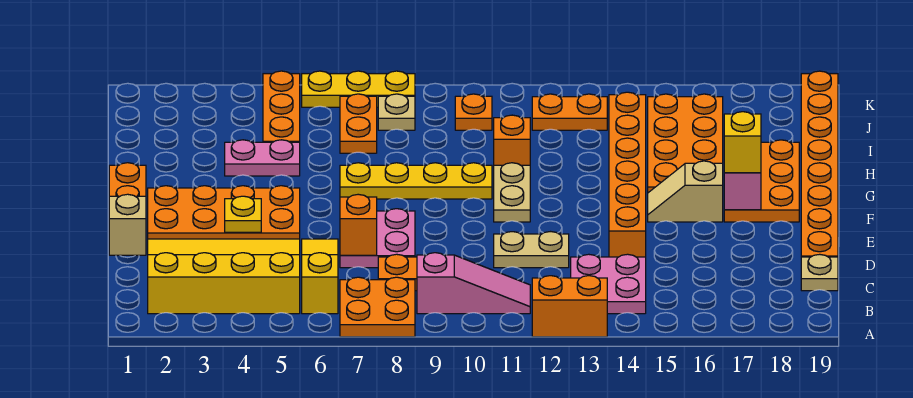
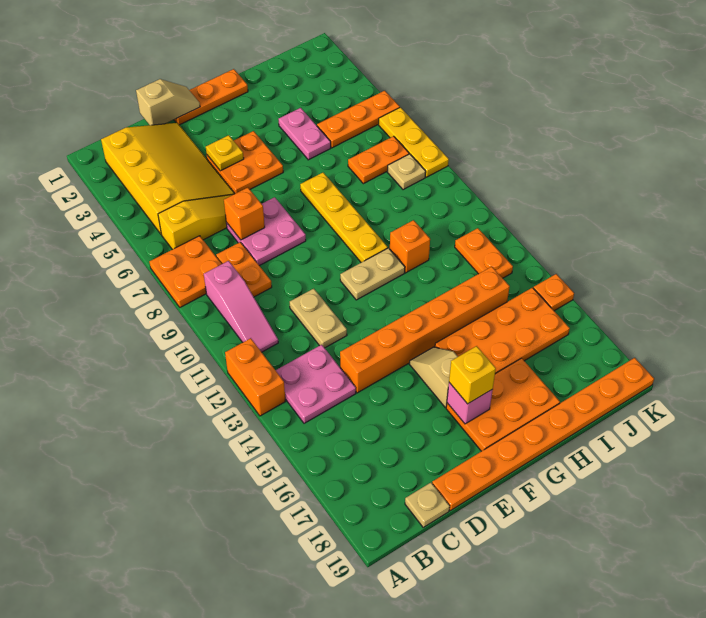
orange 2x4 plate [148,186,300,239] -> orange 2x2 plate [207,131,283,194]
orange 1x1 plate [455,94,492,130] -> orange 1x1 plate moved to [533,274,574,311]

